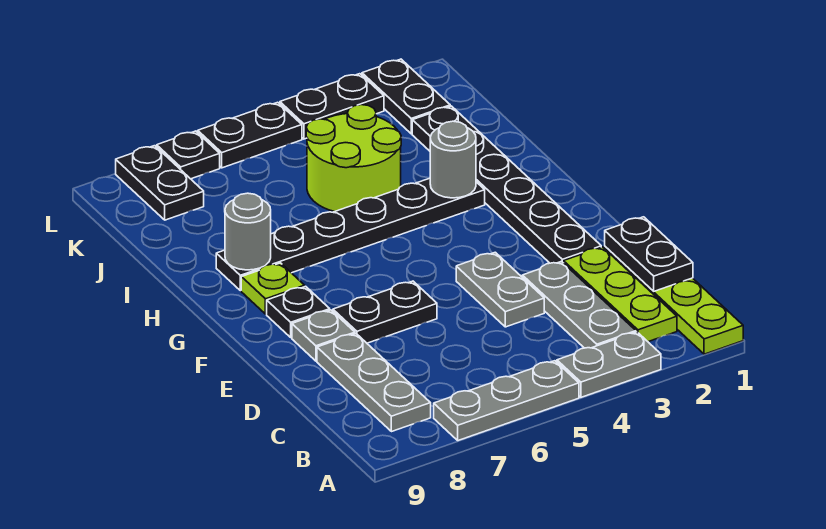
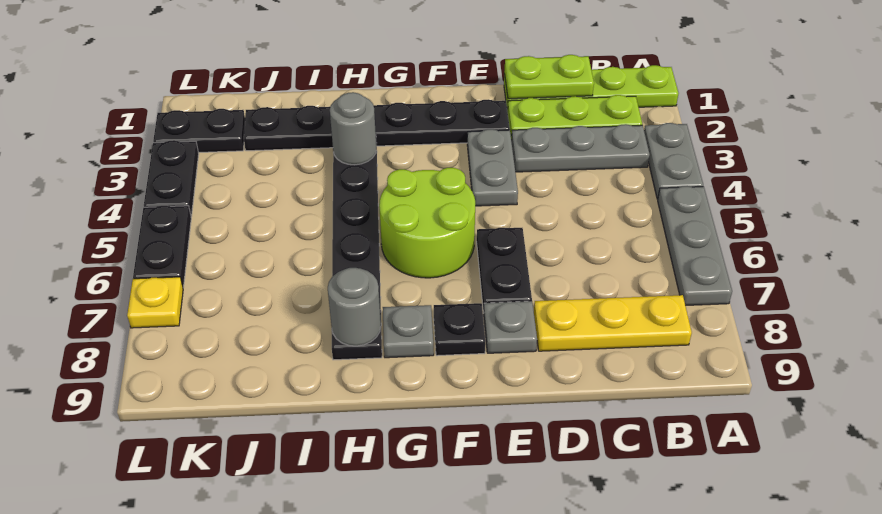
grey 1x3 plate [317,334,431,432] -> yellow 1x3 plate [534,295,692,351]
black 1x2 plate [605,217,693,291] -> lime 1x2 plate [504,55,594,99]
grey 1x2 plate [456,252,544,327] -> grey 1x2 plate turned to [467,129,518,206]
lime 1x1 plate [241,263,305,314] -> grey 1x1 plate [383,305,434,358]
lime 2x2 round brick [306,105,401,212] -> lime 2x2 round brick moved to [379,168,475,278]
black 1x2 plate [116,146,204,220] -> none
black 1x1 plate [157,131,220,179] -> yellow 1x1 plate [127,277,183,328]

